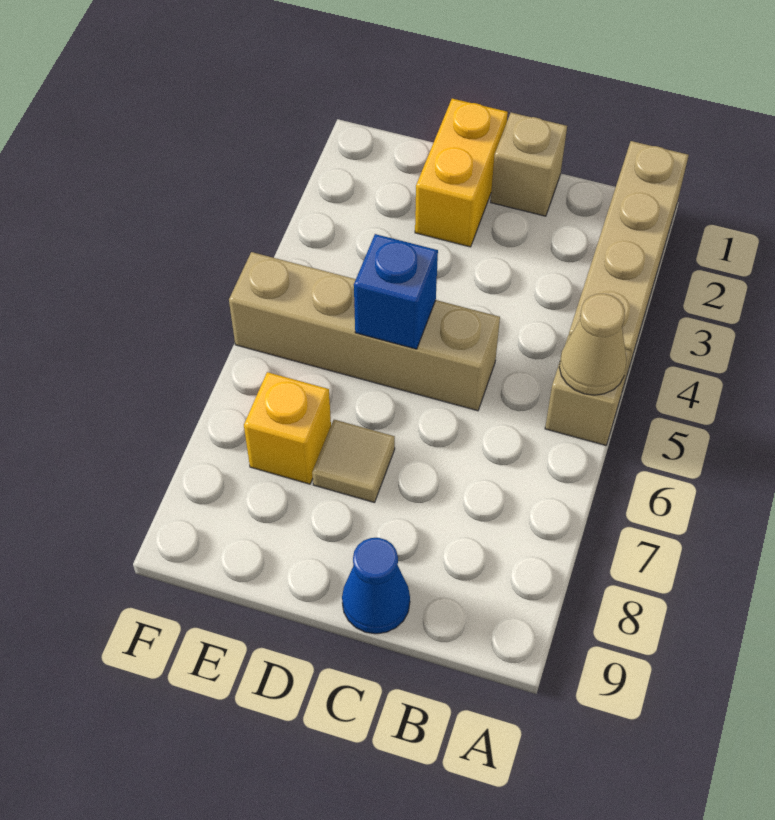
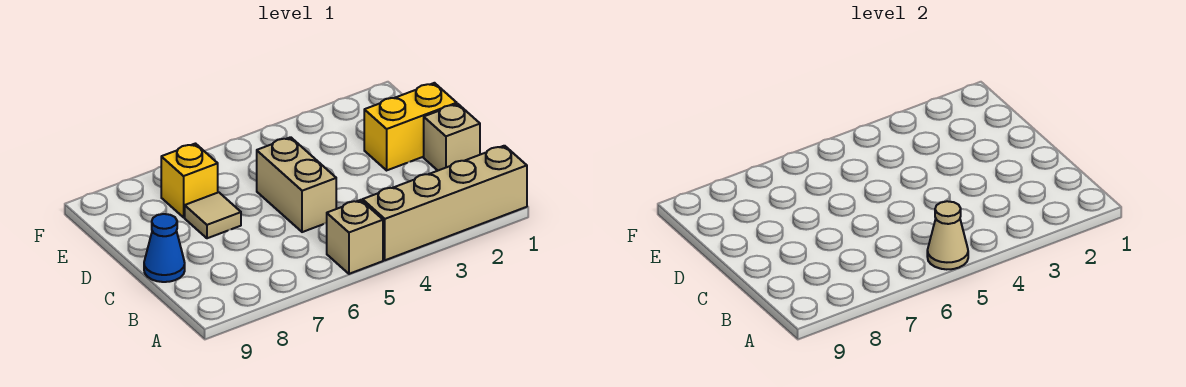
tan 1x4 brick [229,252,500,411] -> tan 1x2 brick [257,137,336,232]
blue 1x1 brick [354,234,438,349] -> none

